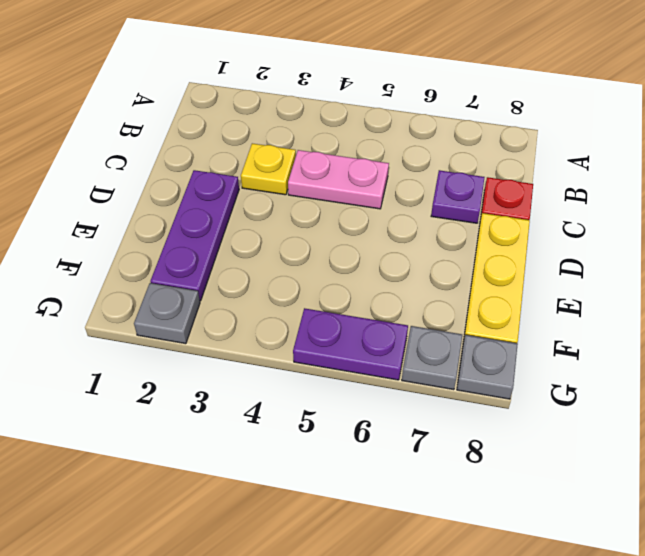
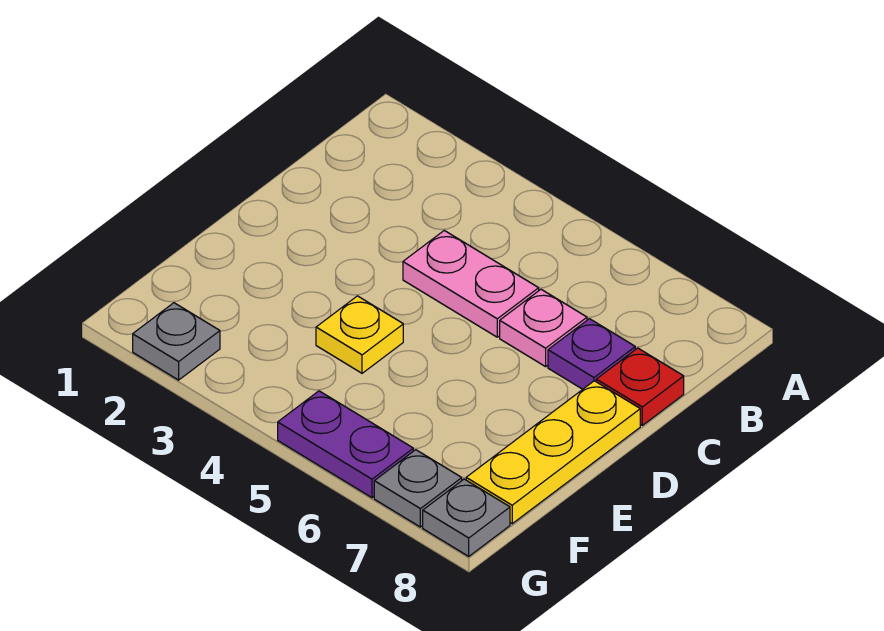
yellow 1x1 plate [241,143,296,195] -> yellow 1x1 plate moved to [316,296,403,373]
none -> pink 1x1 plate [500,289,587,367]
purple 1x3 plate [150,170,239,301] -> none

